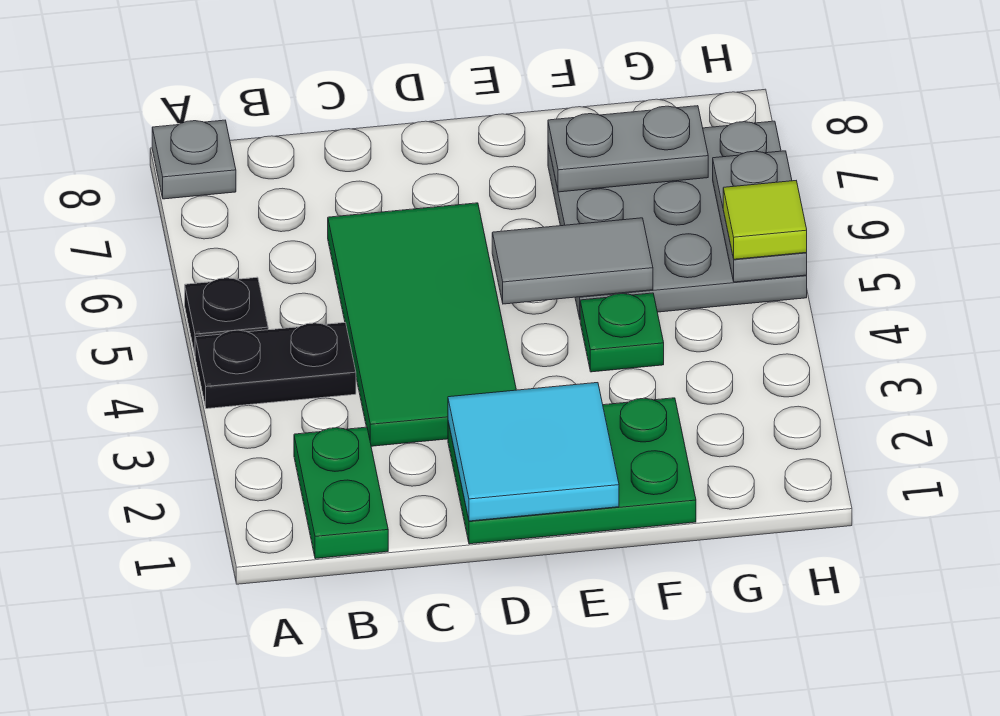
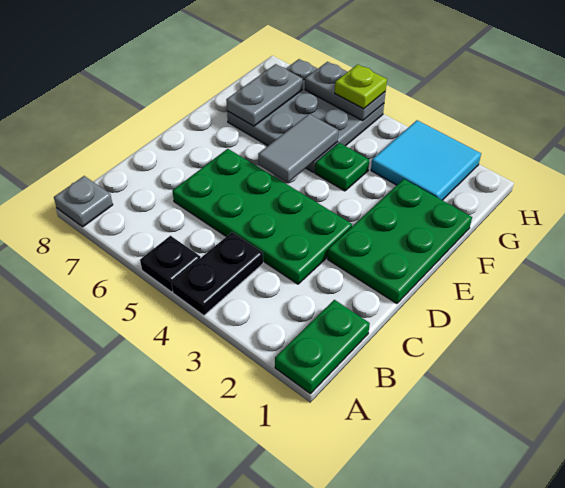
green 1x2 plate [294,427,388,559] -> green 1x2 plate turned to [275,300,370,394]
green 2x4 tile [328,203,516,446] -> green 2x4 plate [173,149,352,284]
cyan 2x2 tile [448,383,619,521] -> cyan 2x2 tile moved to [371,120,481,200]
lime 1x1 tile [723,181,807,259] -> lime 1x1 plate [335,64,387,109]

